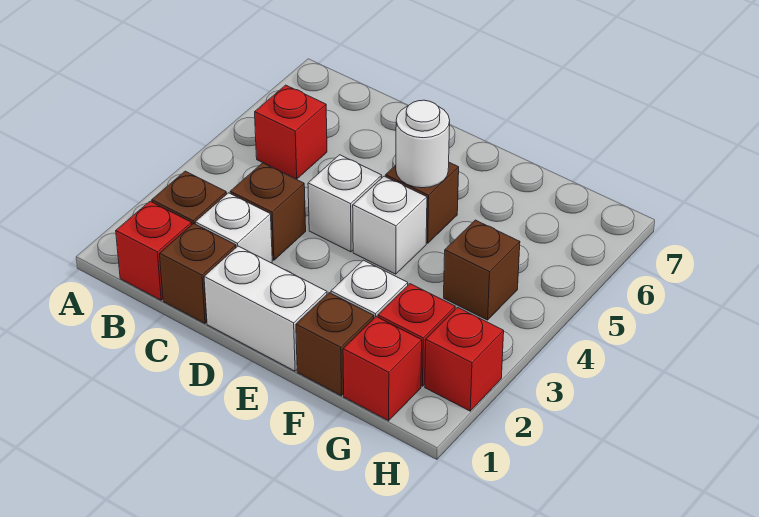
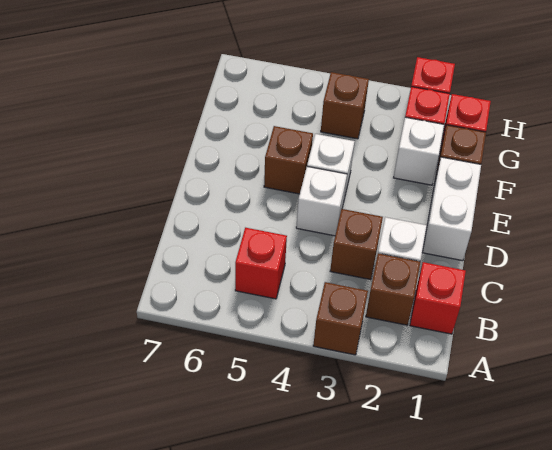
brown 1x1 brick [160,223,236,323] -> brown 1x1 brick moved to [313,282,368,355]
white 1x1 round brick [396,100,450,188] -> none

